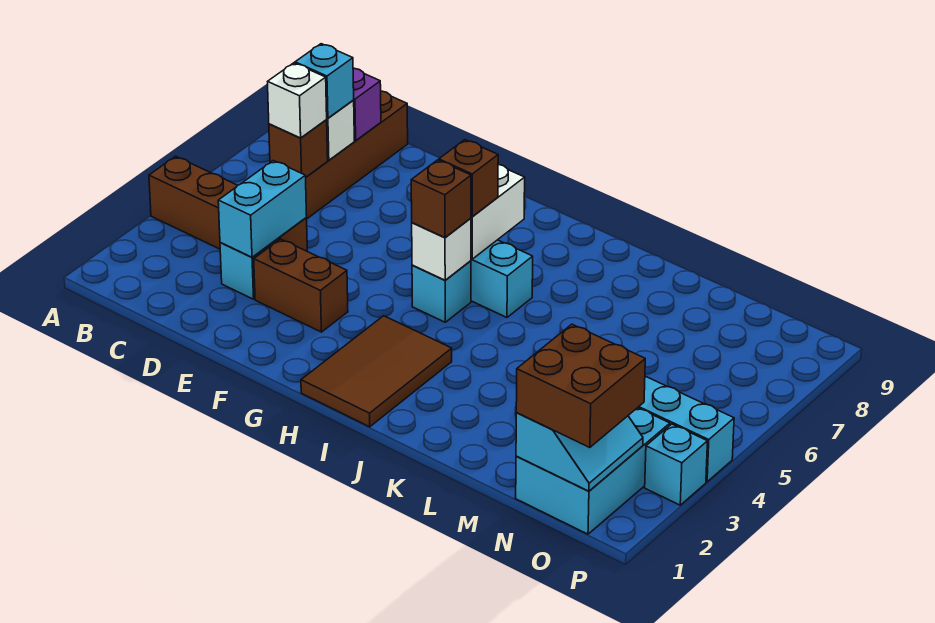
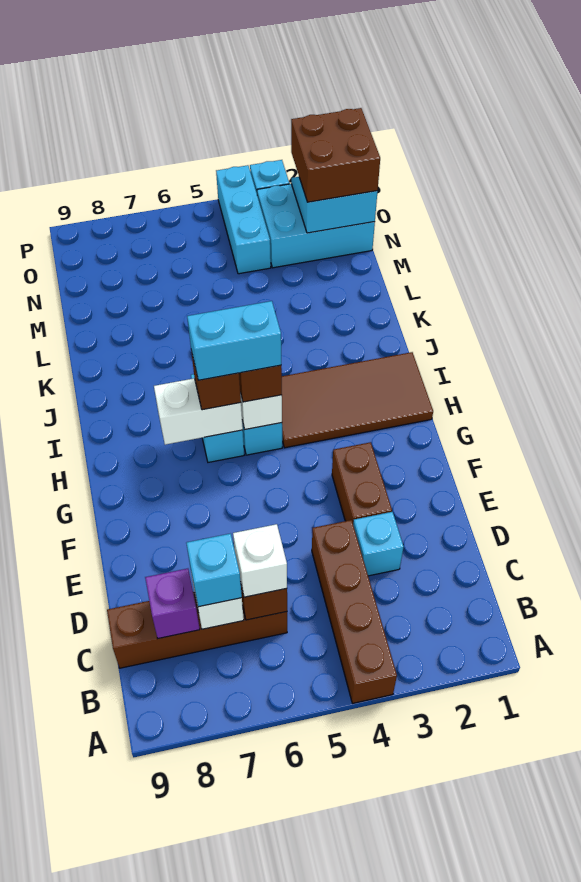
cyan 1x2 brick [218,160,307,257] -> cyan 1x2 brick moved to [187,301,281,380]
brown 2x3 tile [301,316,452,427] -> brown 2x4 tile [282,352,433,448]

